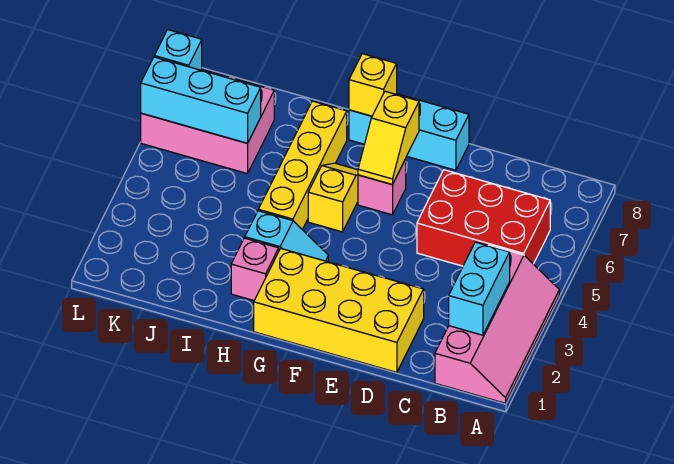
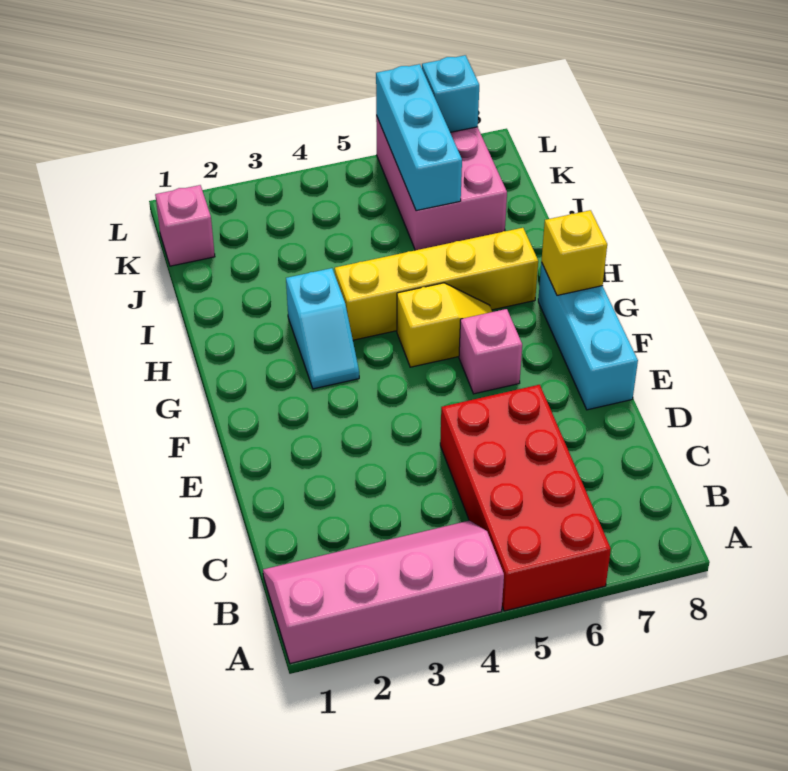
pink 2x4 slope [435,245,559,403] -> pink 2x4 slope turned to [263,521,504,664]
cyan 1x2 brick [449,242,510,335] -> none
red 2x3 brick [417,170,550,266] -> red 2x4 brick [440,385,611,611]
yellow 2x4 brick [254,248,424,372] -> none
yellow 1x2 slope [358,91,419,185] -> none
pink 1x1 brick [231,238,279,301] -> pink 1x1 brick moved to [155,185,215,266]

